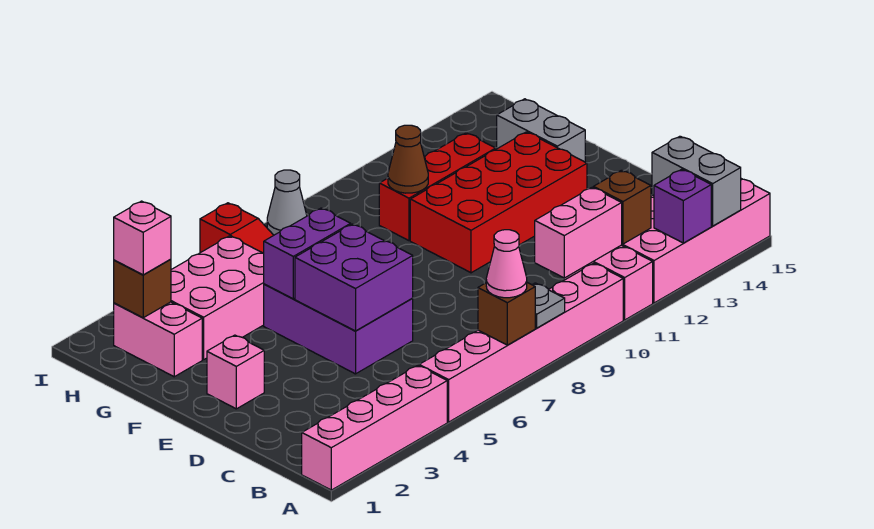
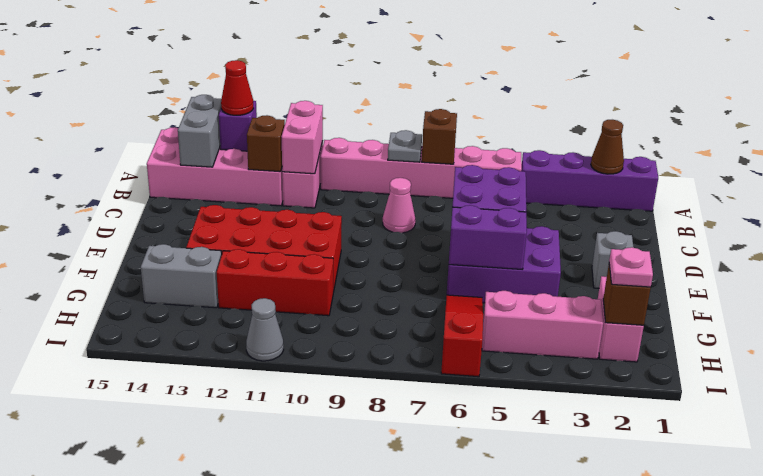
pink 1x4 brick [302,365,447,490] -> purple 1x4 brick [521,150,658,211]
pink 1x1 cone [486,230,527,298] -> pink 1x1 cone moved to [383,178,415,233]
none -> red 1x1 cone [221,60,253,115]
pink 1x2 brick [535,187,622,278] -> pink 1x2 brick turned to [282,101,323,174]
purple 2x3 brick [264,284,413,374] -> purple 2x3 brick turned to [447,226,561,303]
pink 1x1 brick [207,335,264,409] -> grey 1x1 brick [592,231,634,288]
grey 1x2 brick [497,99,585,162] -> grey 1x2 brick turned to [141,244,222,308]
pink 2x3 brick [171,236,264,360] -> pink 1x3 brick [482,291,603,359]
brown 1x1 cone [388,125,428,193] -> brown 1x1 cone moved to [591,120,624,174]
pink 1x1 brick [114,201,171,275] -> pink 1x1 plate [609,247,653,287]
grey 1x1 cone [267,170,307,235] -> grey 1x1 cone moved to [246,298,284,361]

